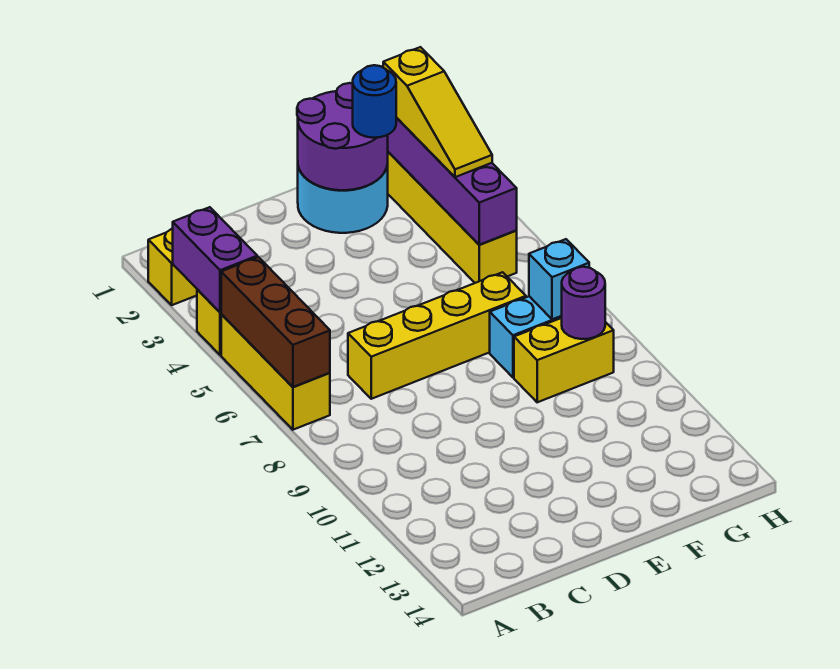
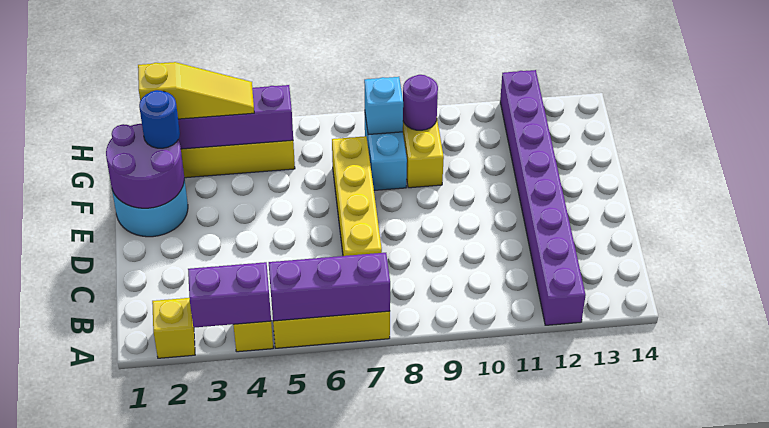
brown 1x3 brick [221,257,330,387] -> purple 1x3 brick [269,253,390,321]
none -> purple 1x8 brick [500,70,586,325]

